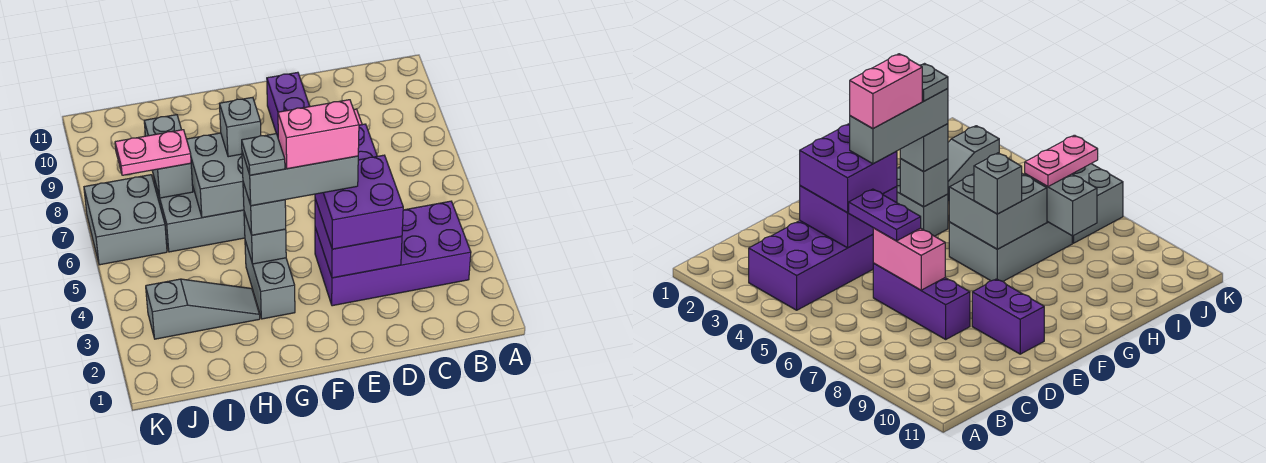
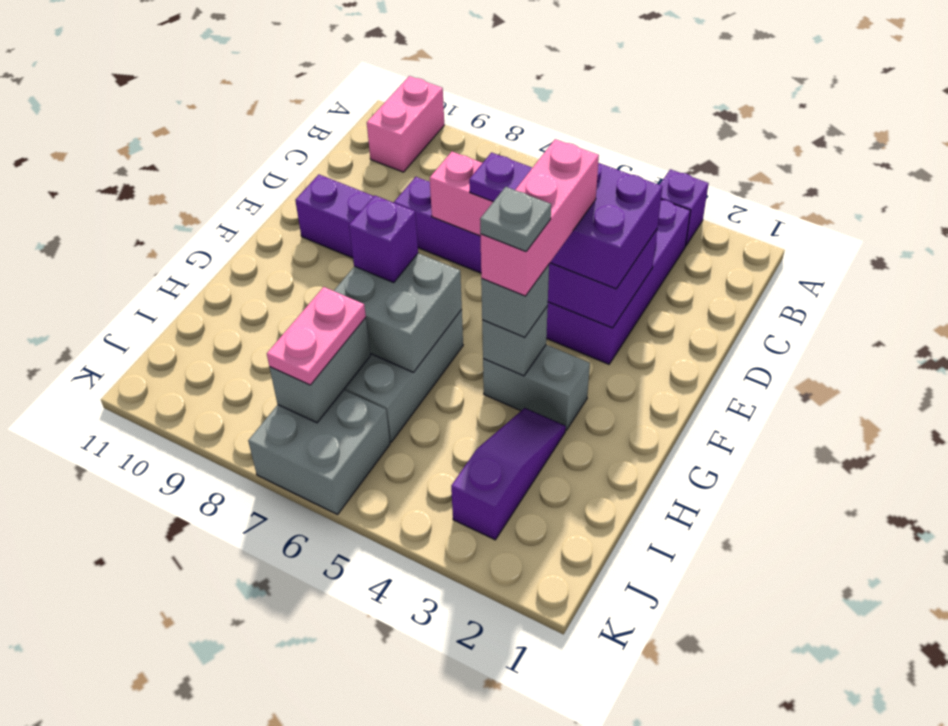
none -> purple 1x1 brick [660,169,709,246]
grey 1x3 brick [242,152,358,206] -> pink 1x3 brick [480,139,599,296]
pink 1x2 brick [278,100,359,169] -> pink 1x2 brick moved to [367,76,444,172]
grey 1x1 brick [219,97,261,157] -> purple 1x1 brick [349,196,418,283]
grey 1x3 slope [146,279,260,339] -> purple 1x3 slope [451,408,566,540]
grey 1x2 brick [144,115,193,198] -> grey 1x2 brick turned to [270,318,370,423]

